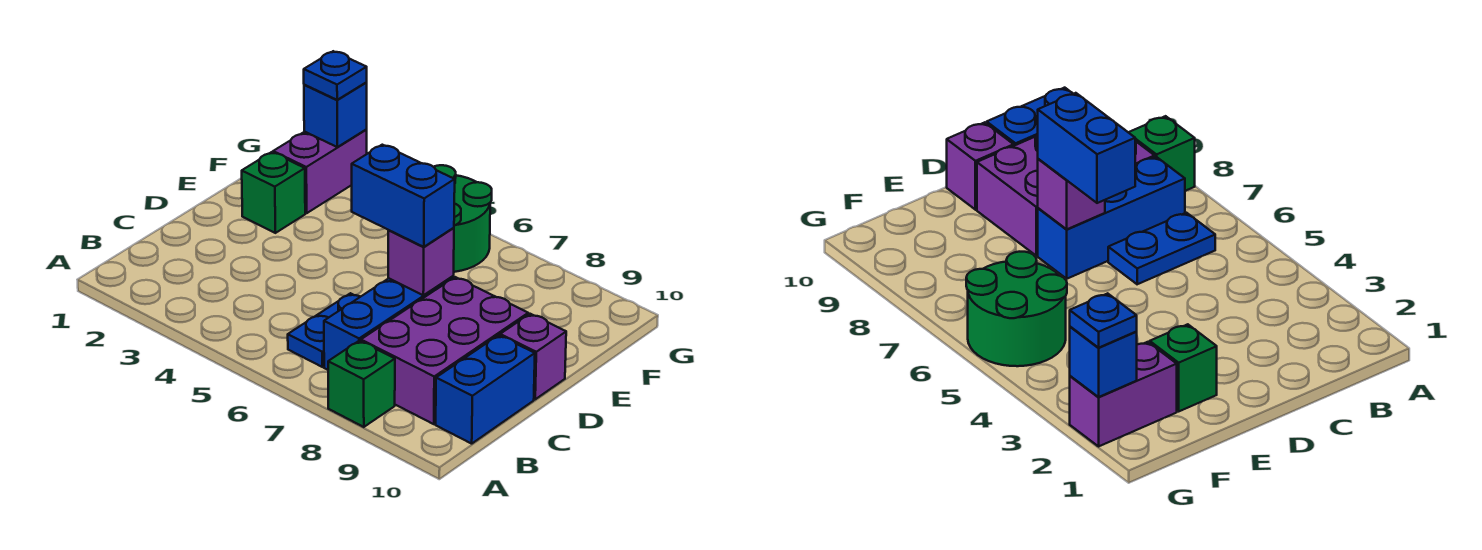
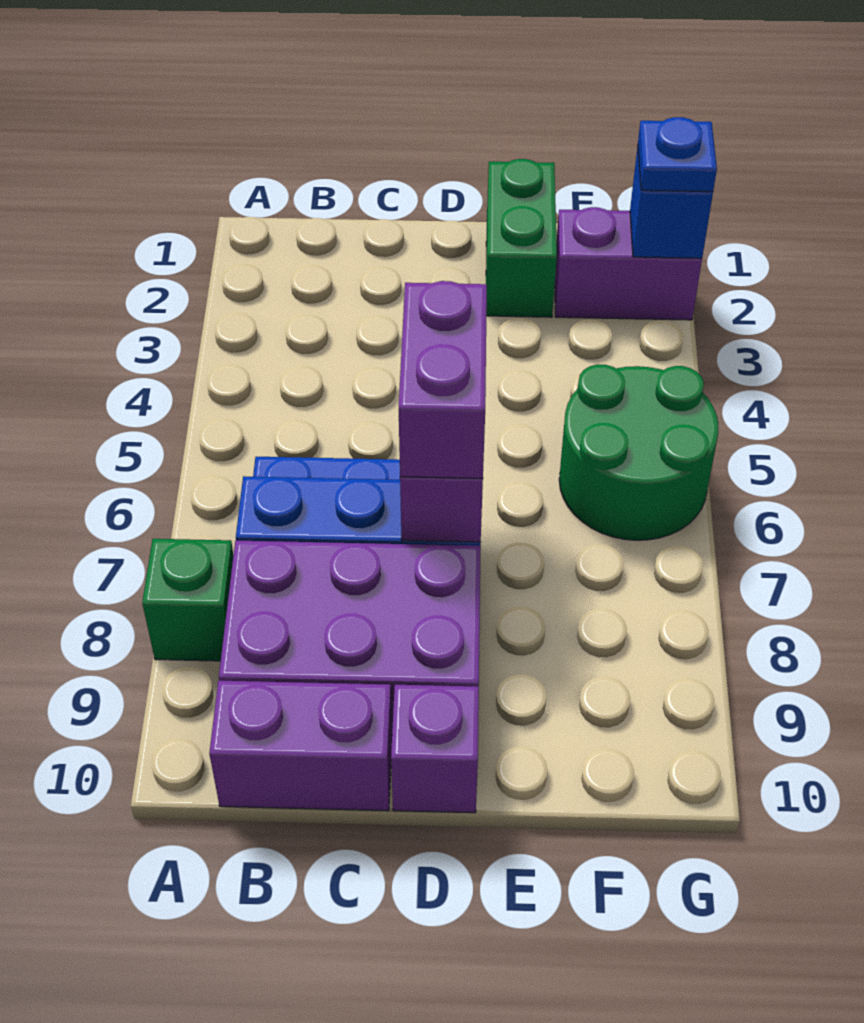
blue 1x2 brick [436,335,535,444] -> purple 1x2 brick [209,681,392,811]
blue 1x2 brick [352,145,455,247] -> purple 1x2 brick [399,281,487,478]
green 1x1 brick [242,152,305,233] -> green 1x2 brick [486,159,557,317]

